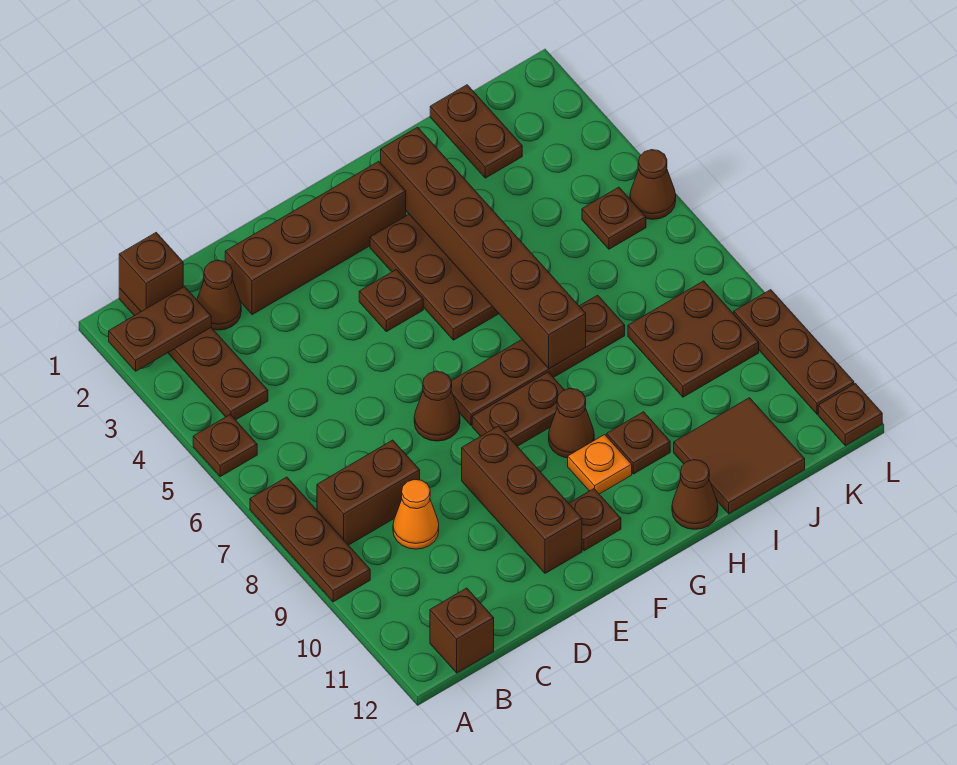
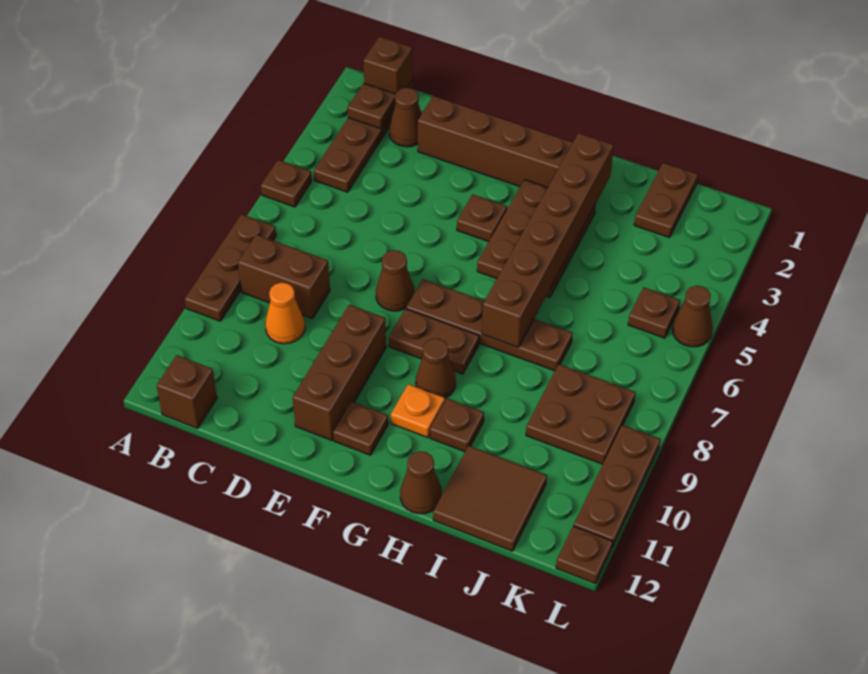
brown 1x2 plate [109,287,211,371] -> brown 1x1 plate [348,83,396,129]

